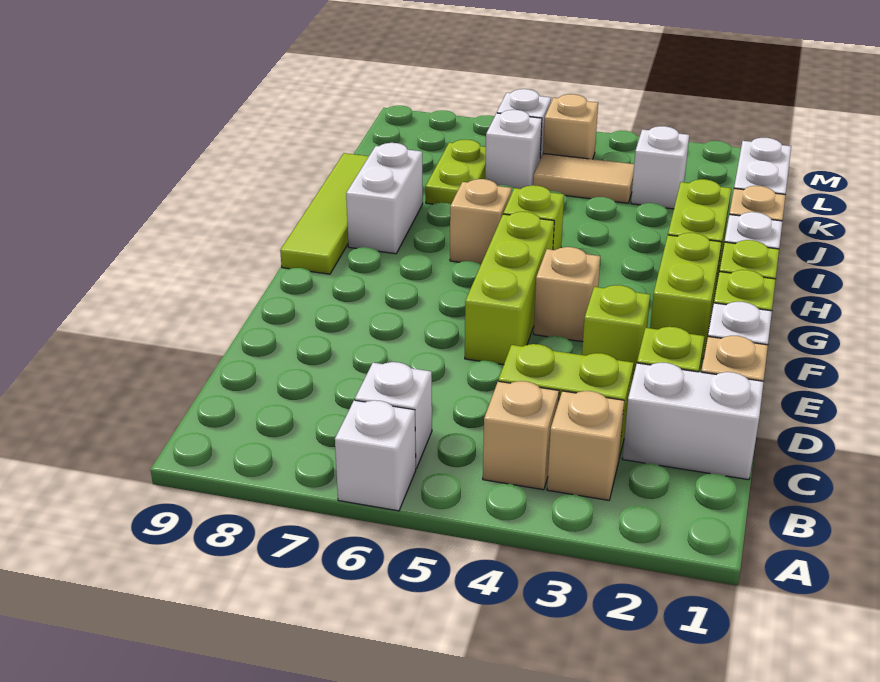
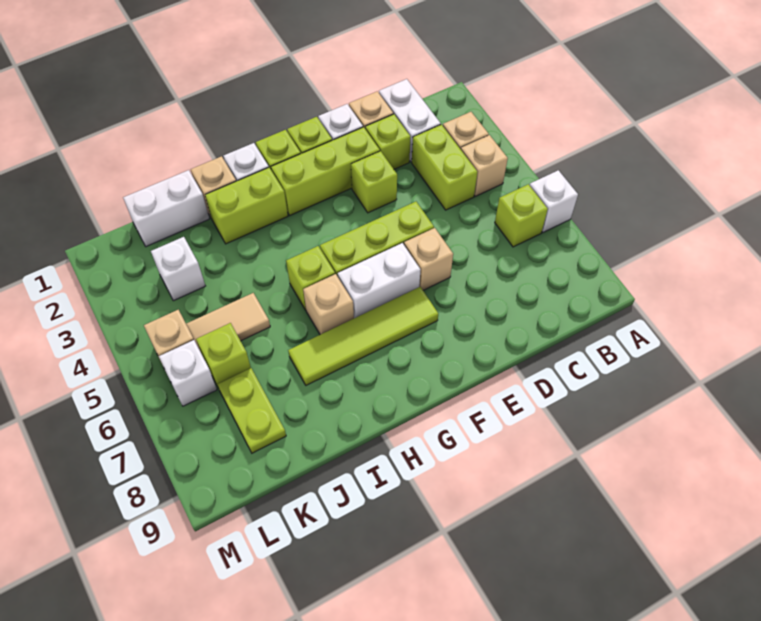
white 1x1 brick [355,362,432,468] -> lime 1x1 brick [495,184,548,247]
lime 1x2 brick [650,233,722,359] -> lime 1x3 brick [271,127,380,215]
tan 1x1 brick [534,247,600,342] -> tan 1x1 brick moved to [404,228,453,290]
lime 1x4 tile [280,153,369,274] -> lime 1x4 tile moved to [288,287,438,385]
white 1x2 brick [346,143,423,254] -> white 1x2 brick moved to [338,243,420,318]
lime 1x2 plate [425,140,486,204] -> lime 1x2 plate turned to [217,368,286,453]
tan 1x2 tile [533,153,634,203] -> tan 1x2 tile turned to [186,293,270,350]
white 1x1 brick [485,110,542,189] -> lime 1x1 brick [196,323,251,386]

